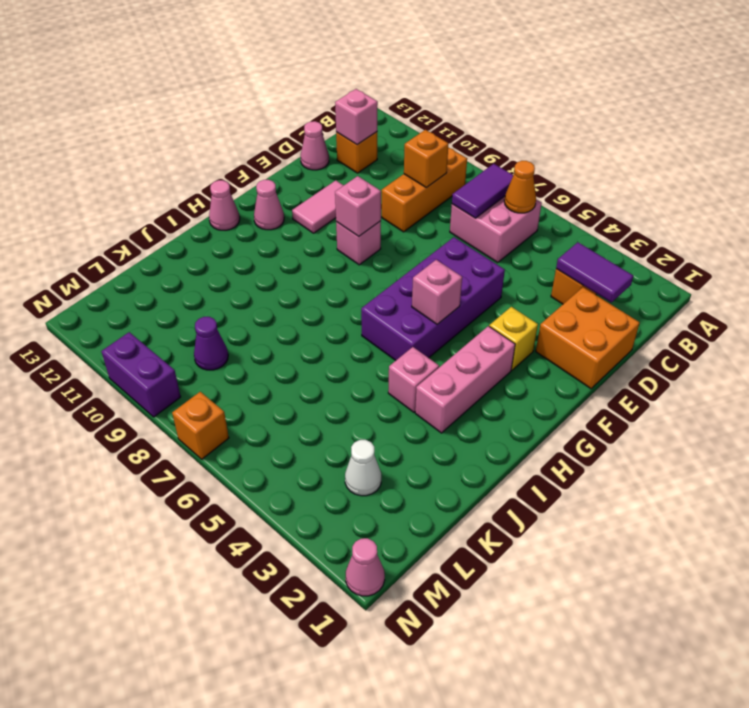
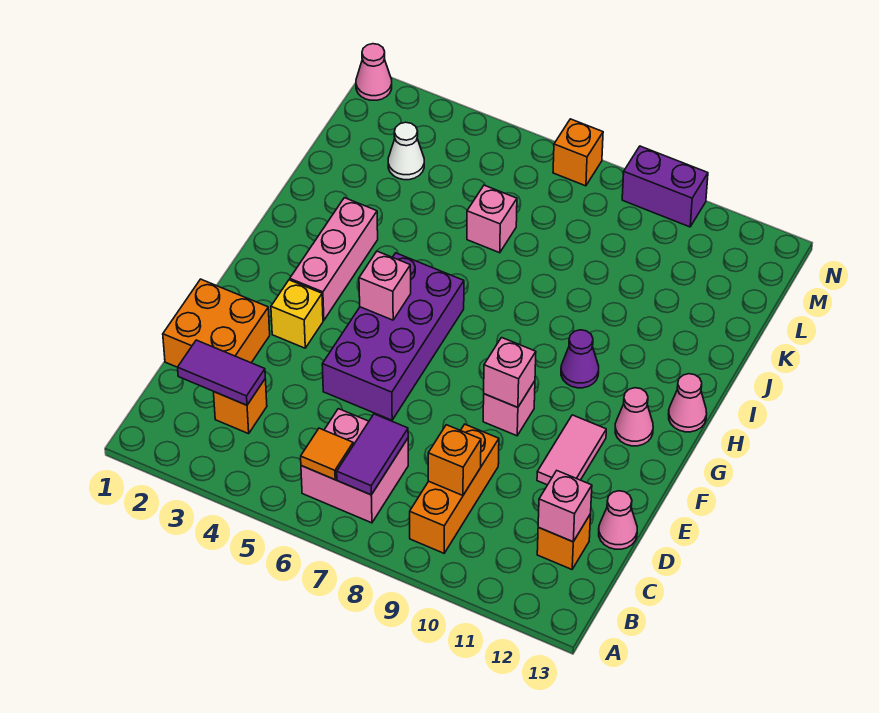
orange 1x1 cone [504,161,536,213] -> orange 1x1 tile [301,428,353,480]
pink 1x1 brick [388,347,439,412] -> pink 1x1 brick moved to [467,185,517,253]
purple 1x1 cone [194,317,228,370] -> purple 1x1 cone moved to [561,330,599,388]

